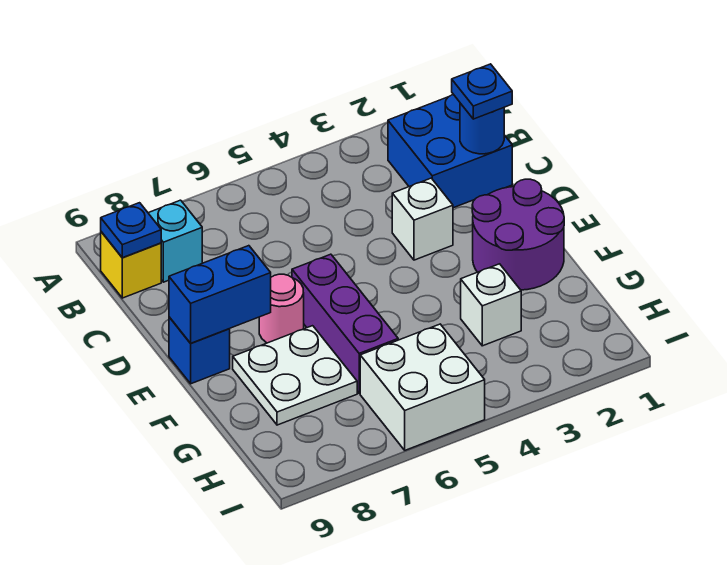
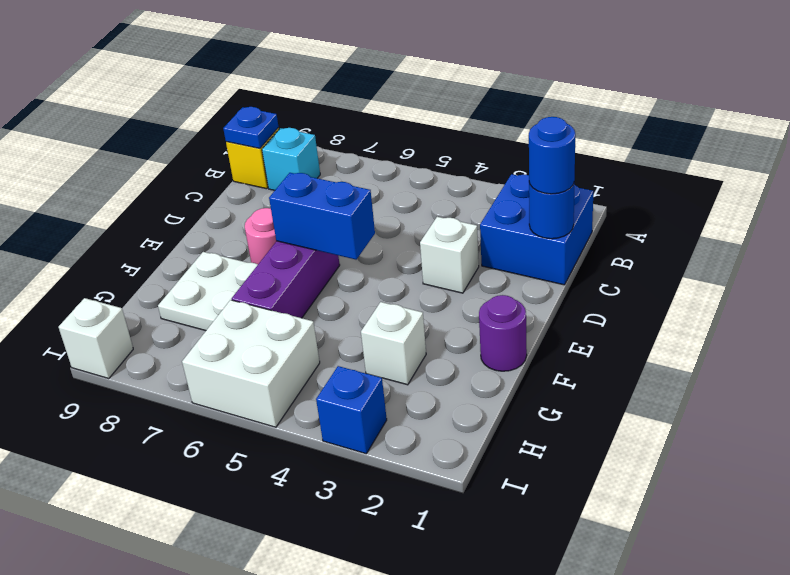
blue 1x1 plate [452,64,512,119] -> blue 1x1 round brick [529,117,575,194]
purple 2x2 round brick [472,179,564,290] -> purple 1x1 round brick [479,295,527,371]
blue 1x2 brick [169,246,271,343] -> blue 1x2 brick moved to [269,173,375,260]
blue 1x1 brick [169,317,230,384] -> blue 1x1 brick moved to [316,366,387,454]
none -> white 1x1 brick [59,298,133,379]

